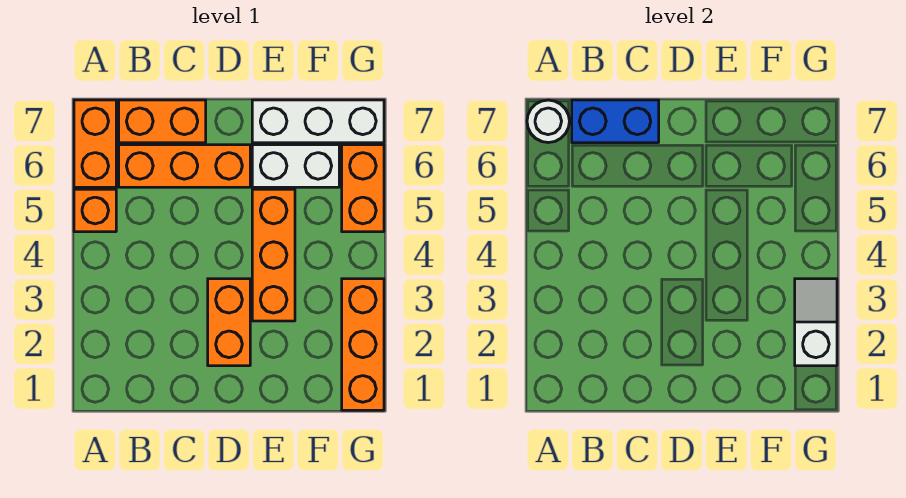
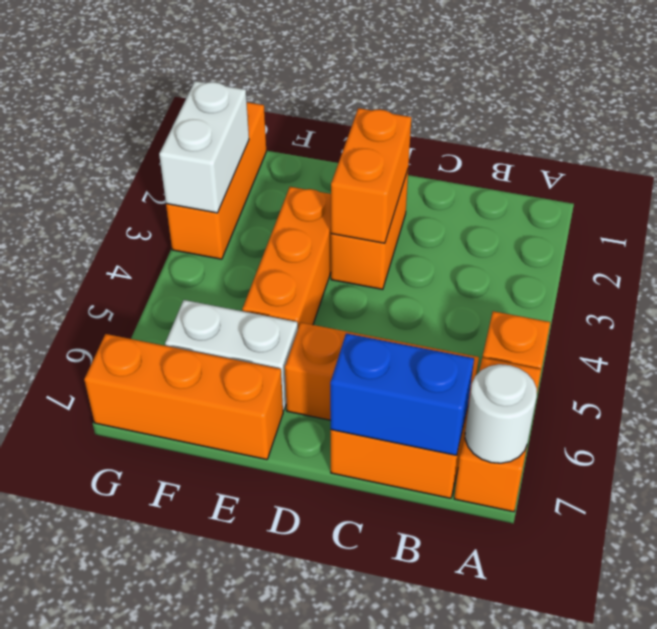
white 1x3 brick [252,100,384,143] -> orange 1x3 brick [84,334,283,460]
white 1x2 slope [795,279,837,366] -> white 1x2 brick [159,81,249,213]
orange 1x2 brick [342,145,384,232] -> orange 1x2 brick moved to [331,108,411,243]

